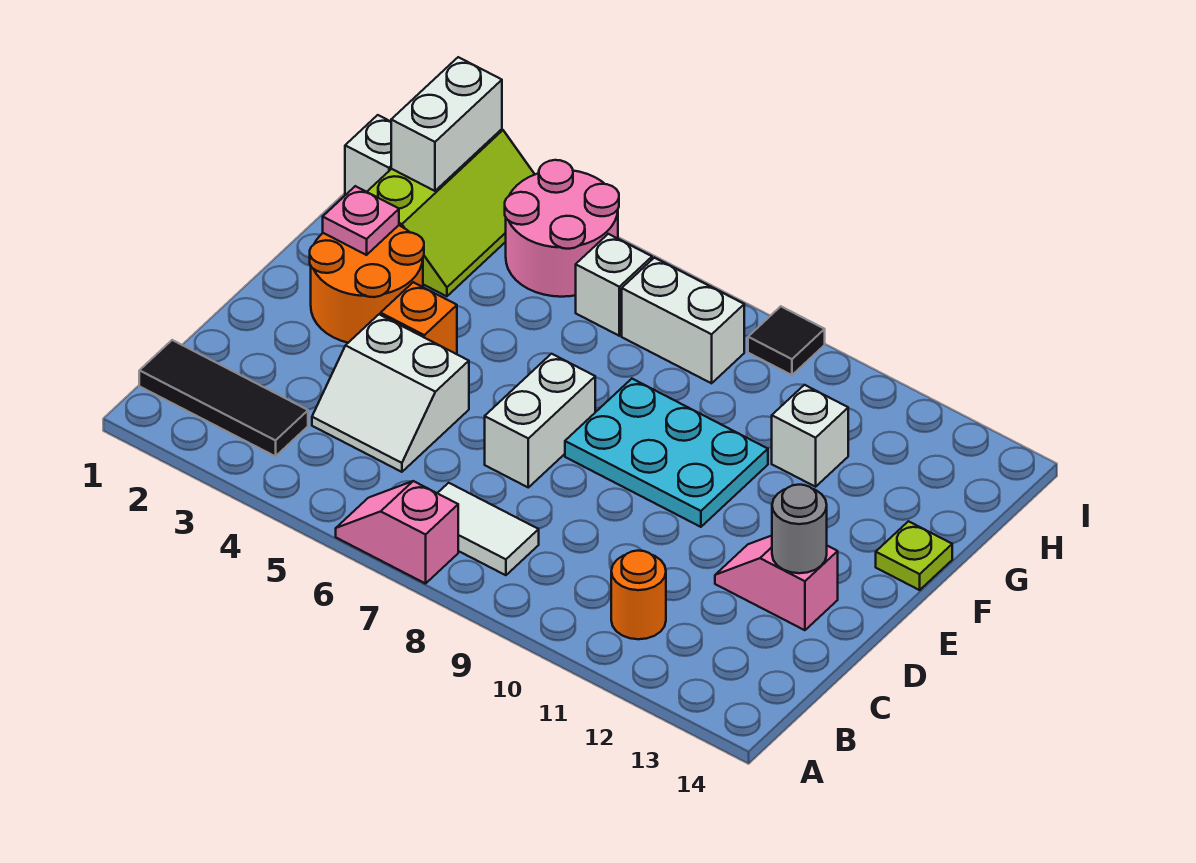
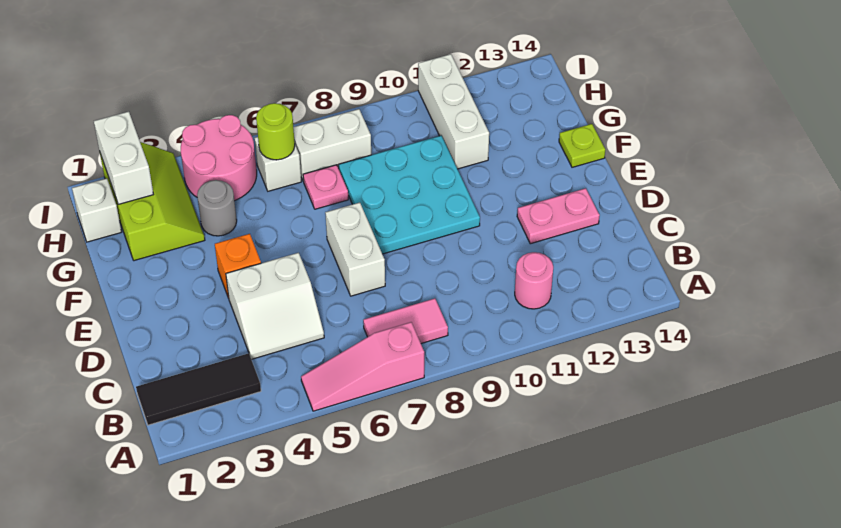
pink 1x2 slope [336,481,458,584] -> pink 1x3 slope [301,322,424,411]
white 1x2 tile [438,483,539,575] -> pink 1x2 tile [363,298,448,344]
orange 1x1 round brick [611,551,666,639] -> pink 1x1 round brick [515,252,553,309]
pink 1x2 slope [715,536,838,630] -> pink 1x2 plate [517,188,600,244]
grey 1x1 round brick [772,485,827,573] -> grey 1x1 round brick moved to [197,180,237,236]
orange 2x2 round brick [310,225,424,343] -> none
cyan 2x3 plate [565,379,768,527] -> cyan 3x3 plate [339,135,480,254]
pink 1x1 plate [323,186,399,255] -> pink 1x1 plate moved to [303,165,348,209]
white 1x1 brick [772,385,848,487] -> white 1x3 brick [418,54,489,169]
none -> lime 1x1 round brick [256,103,295,160]
black 1x1 tile [748,306,825,375] -> none

